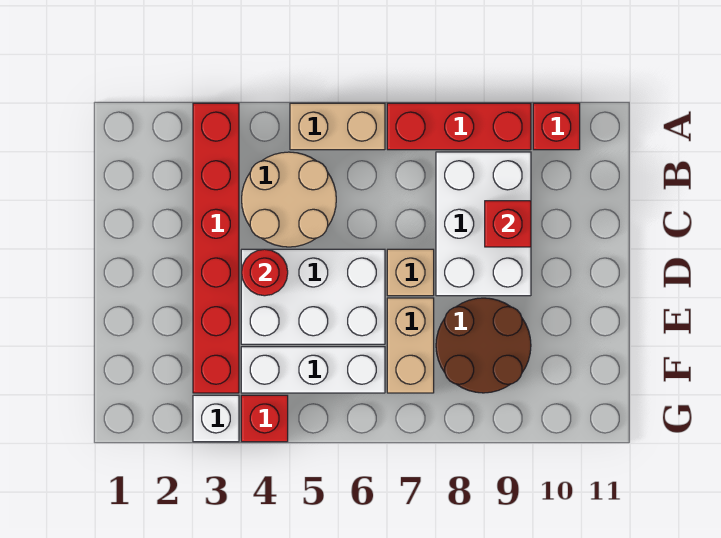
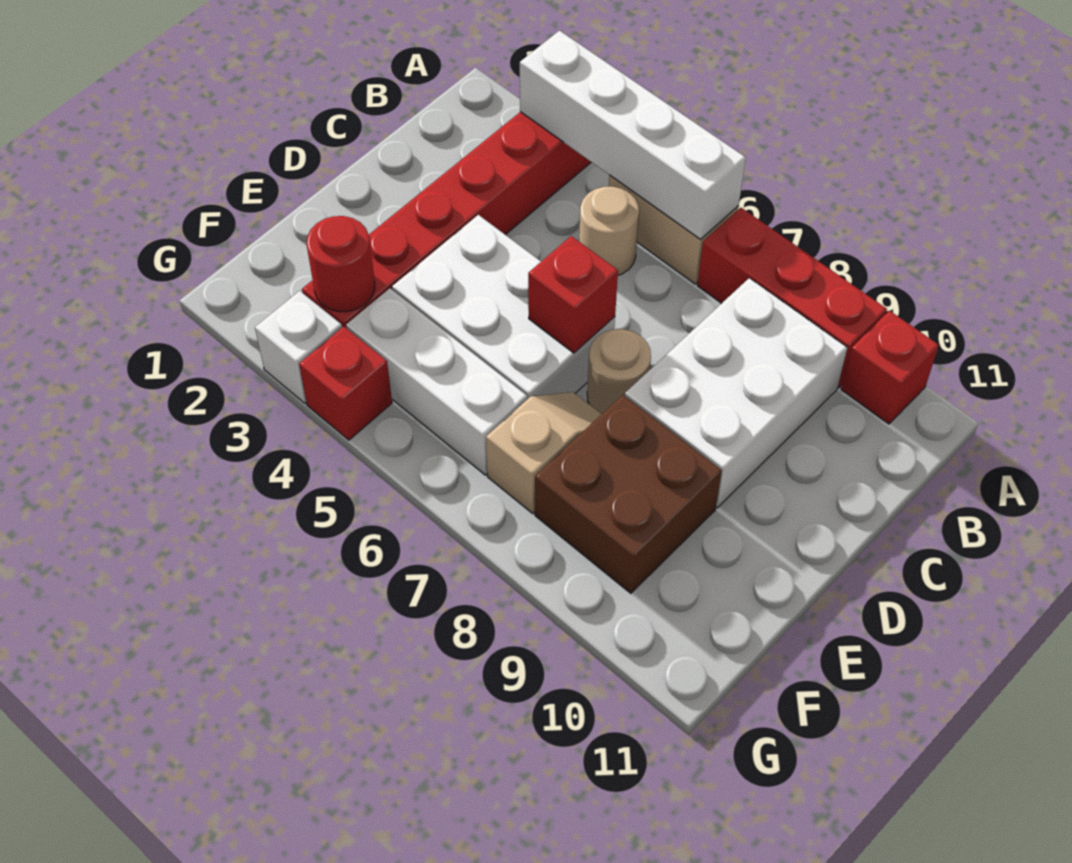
none -> white 1x4 brick [520,31,746,240]
tan 2x2 round brick [242,152,336,247] -> tan 1x1 round brick [579,186,639,275]
red 1x1 brick [485,201,531,247] -> red 1x1 brick moved to [528,236,618,353]
red 1x1 round brick [242,249,288,296] -> red 1x1 round brick moved to [307,216,375,312]
tan 1x1 brick [387,249,434,296] -> tan 1x1 round brick [587,329,651,414]
tan 1x2 brick [387,298,434,393] -> tan 1x2 slope [486,392,602,513]
brown 2x2 round brick [436,298,531,393] -> brown 2x2 brick [535,395,722,593]

